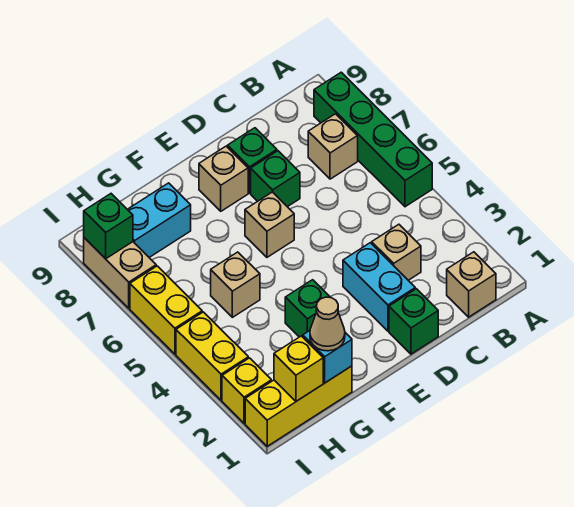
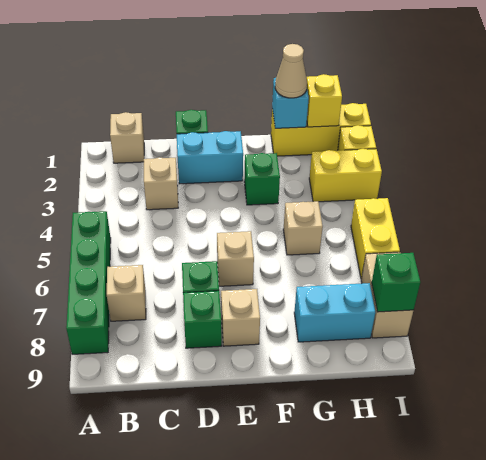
cyan 1x2 brick [343,243,415,331] -> cyan 1x2 brick turned to [177,131,243,184]
yellow 1x2 brick [176,312,248,400] -> yellow 1x2 brick turned to [309,149,382,202]

